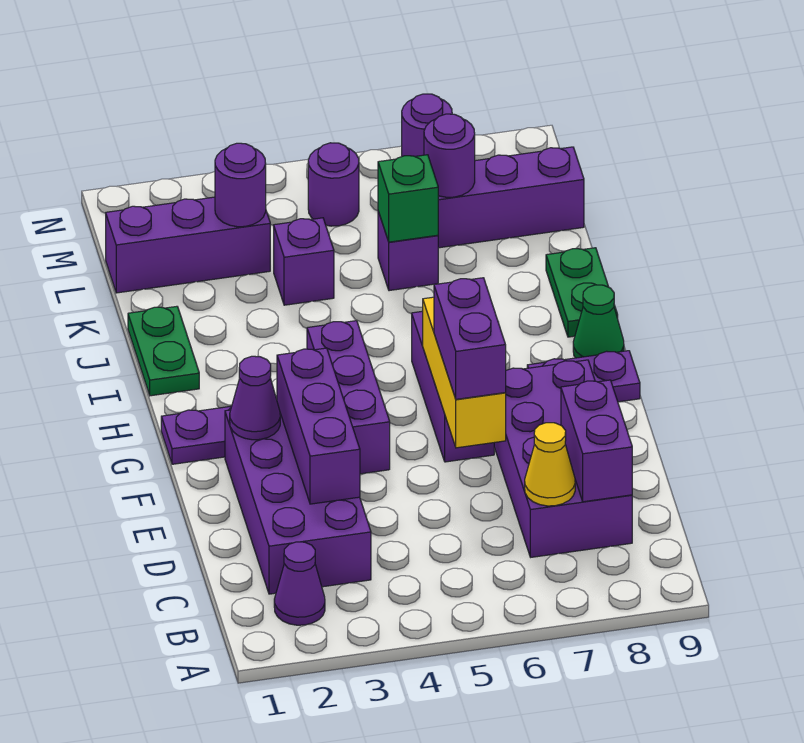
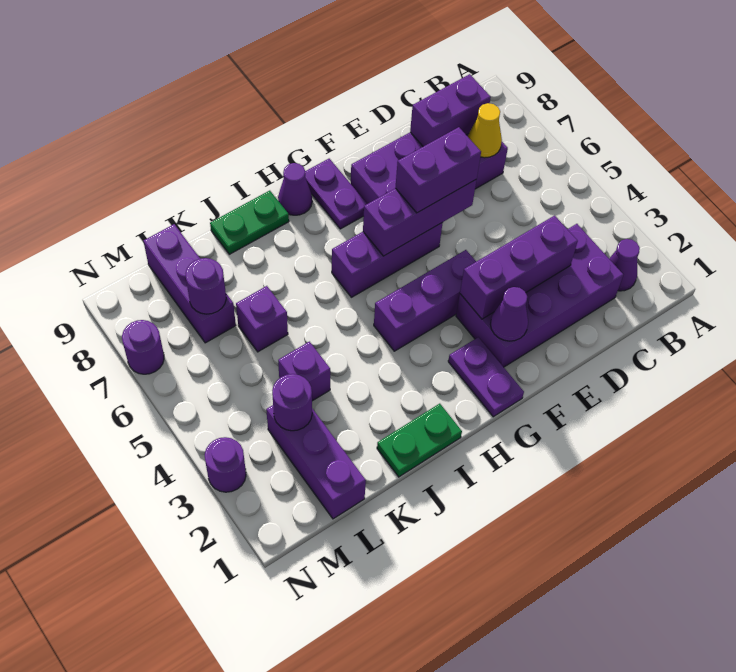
yellow 1x3 brick [423,297,506,448] -> purple 1x3 brick [363,180,476,256]
green 1x1 cone [573,285,624,358] -> purple 1x1 cone [278,163,312,215]
green 1x1 brick [378,155,438,242] -> none
purple 1x1 round brick [308,143,359,226] -> purple 1x1 round brick moved to [205,437,246,492]

